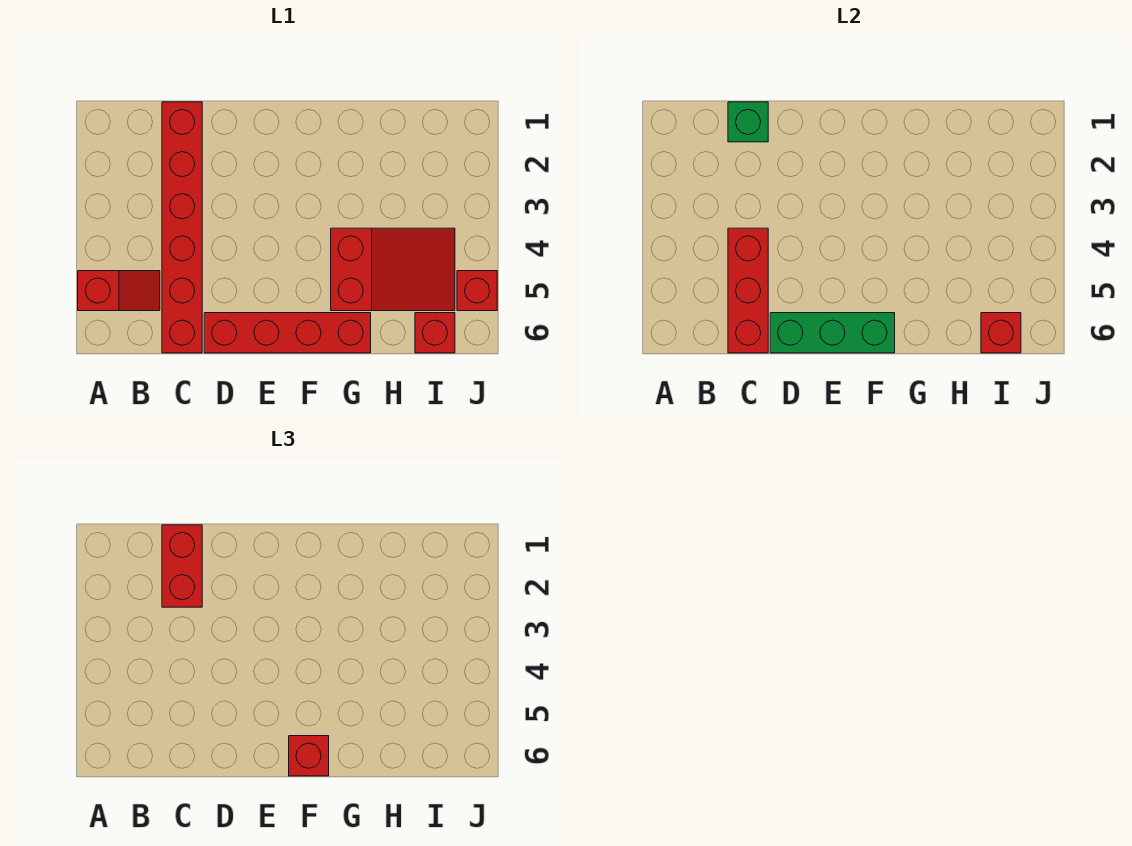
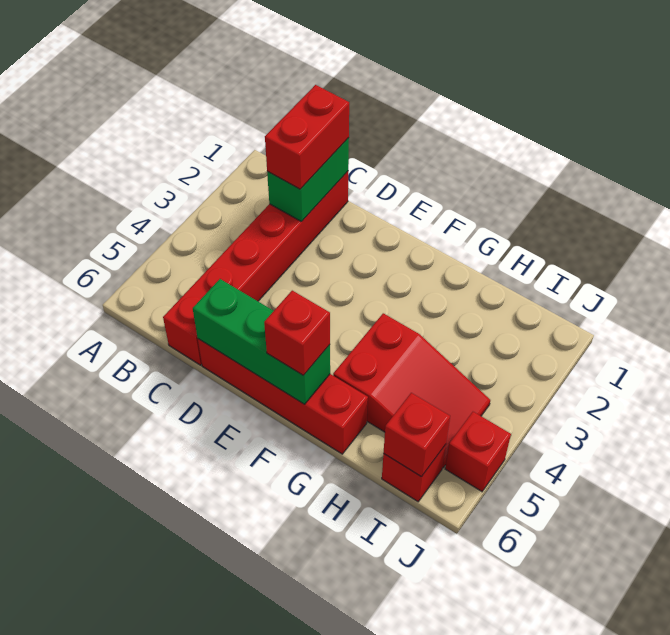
red 1x2 slope [78,271,160,311] -> none
green 1x1 brick [728,102,768,142] -> green 1x2 brick [267,138,349,222]
red 1x3 brick [728,228,768,353] -> none

